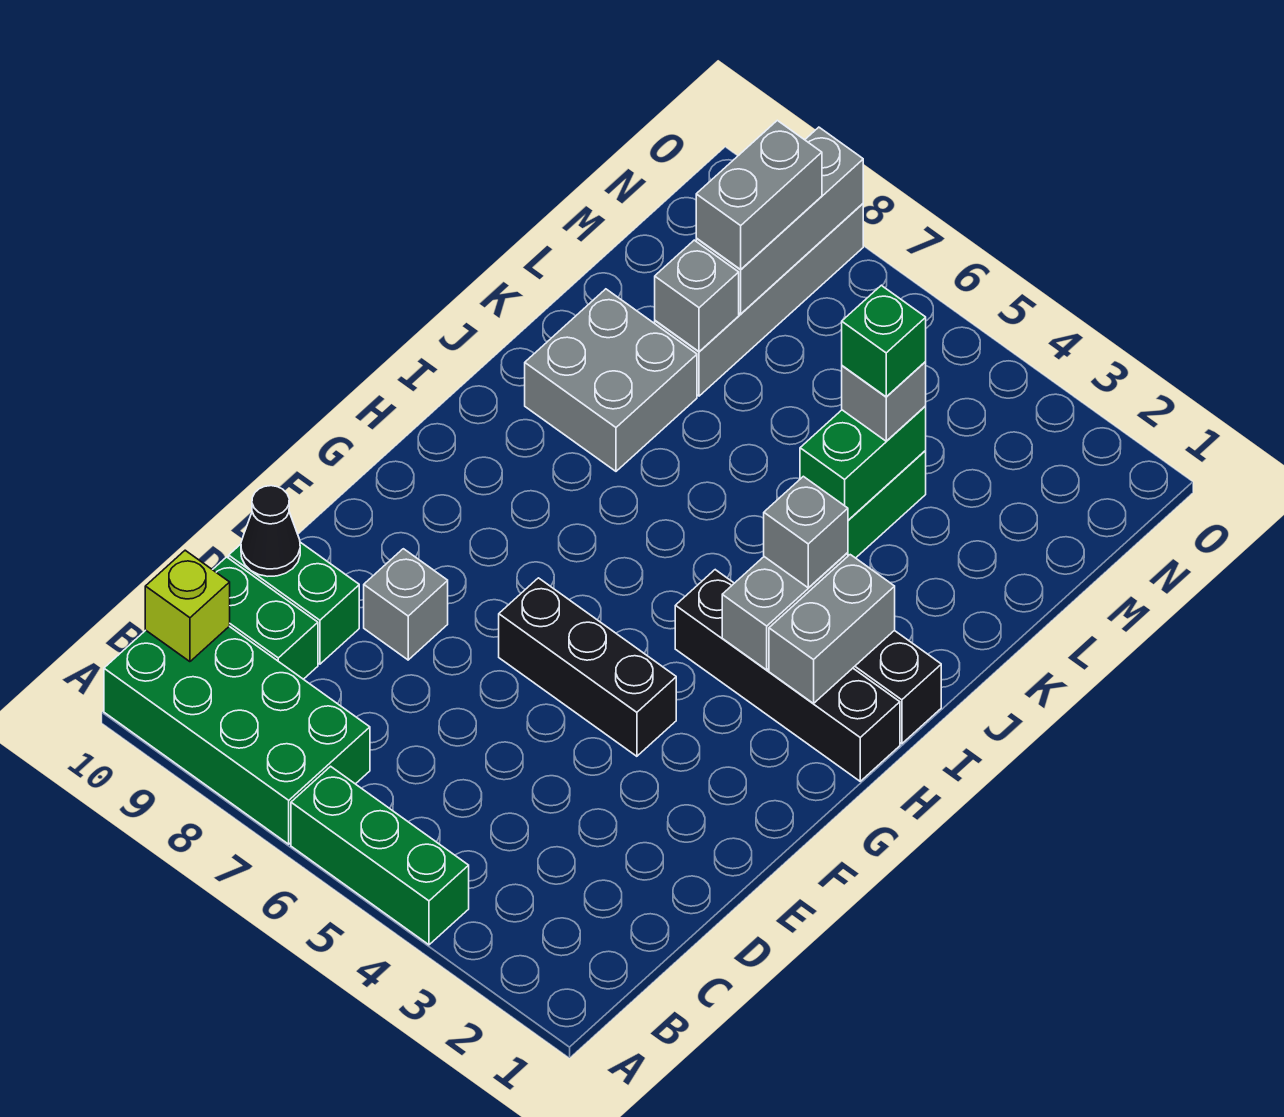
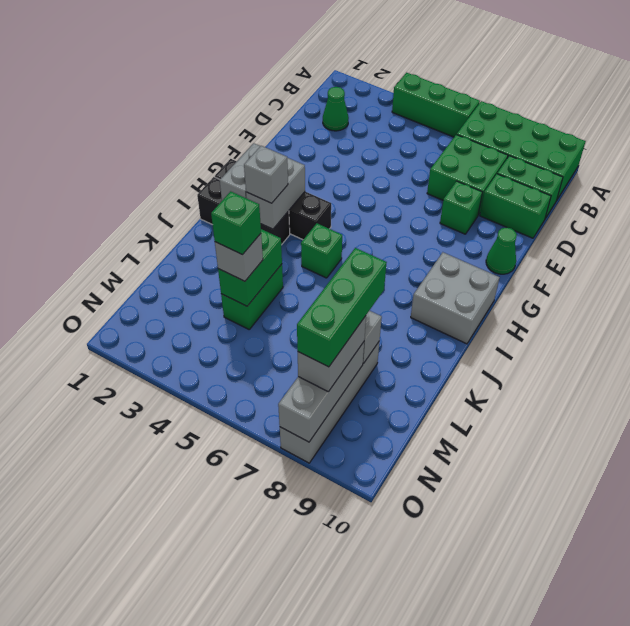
lime 1x1 brick [145,550,230,662] -> none
none -> green 1x1 cone [323,87,349,131]
none -> green 2x2 brick [427,134,508,215]
black 1x1 cone [241,486,300,576] -> none
grey 1x1 brick [364,549,448,660] -> green 1x1 brick [440,181,482,234]
black 1x3 brick [499,578,676,756] -> none
none -> green 1x1 cone [486,227,517,274]
none -> green 1x1 brick [301,223,342,278]
grey 2x2 brick [525,289,697,471] -> grey 2x2 brick moved to [411,252,500,344]
none -> green 1x3 brick [297,248,387,367]

